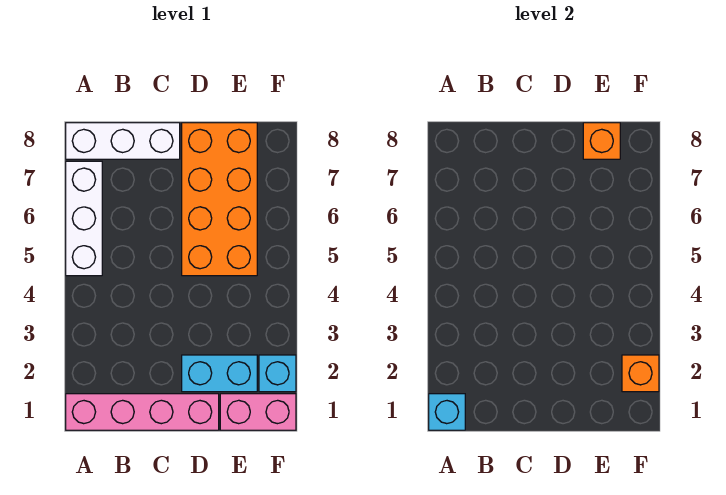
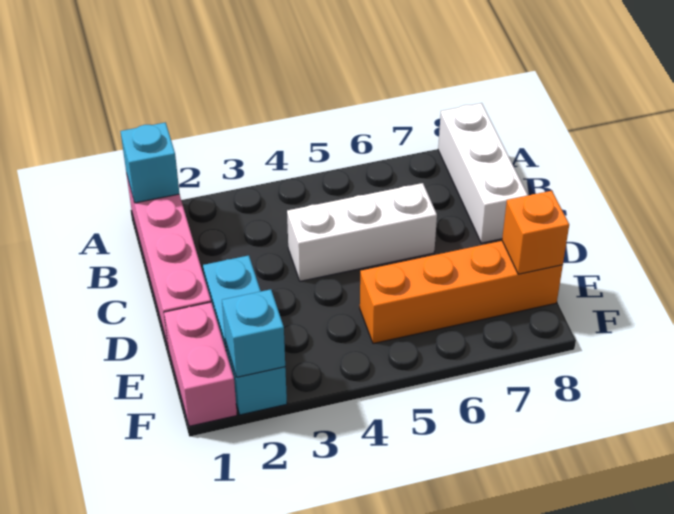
white 1x3 brick [66,161,102,276] -> white 1x3 brick moved to [287,183,437,281]
orange 2x4 brick [182,123,257,276] -> orange 1x4 brick [360,241,563,344]
orange 1x1 brick [622,355,659,392] -> cyan 1x1 brick [222,289,285,377]

